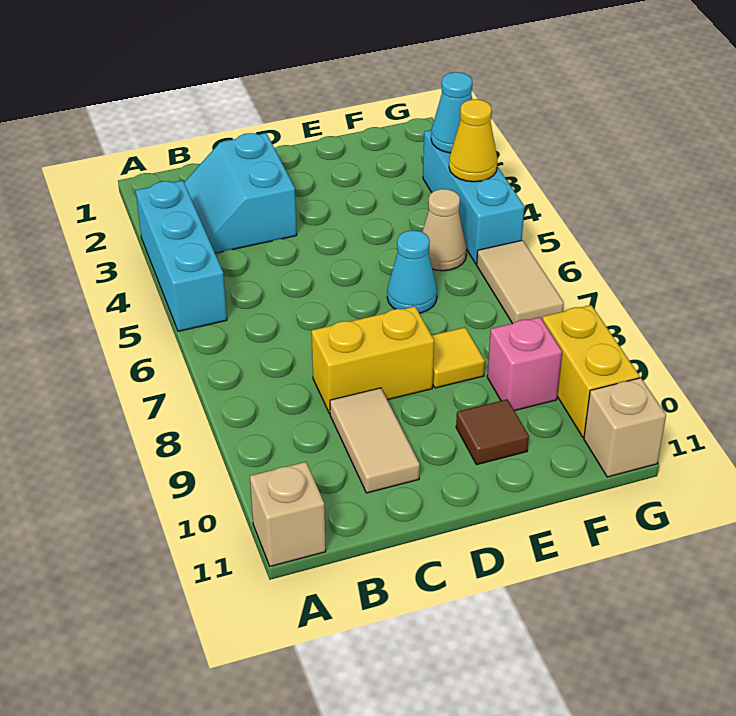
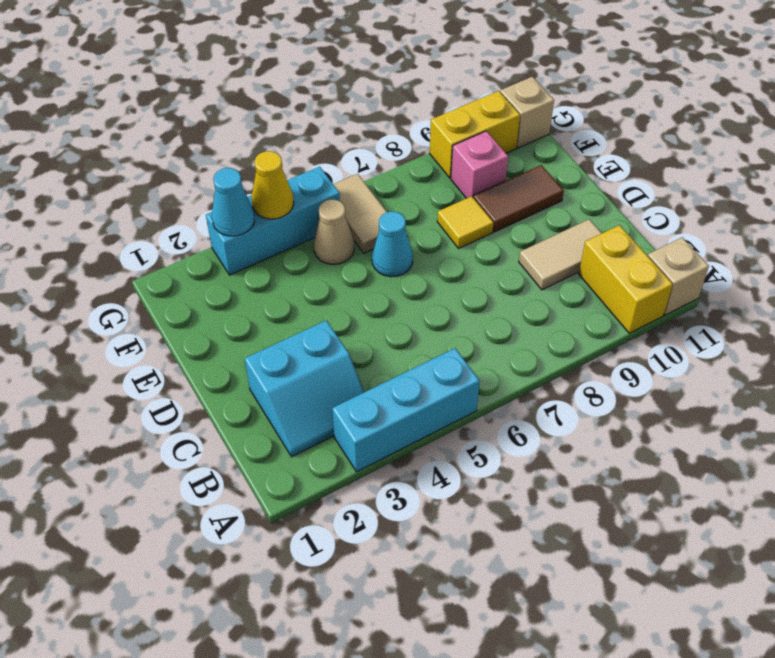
yellow 1x2 brick [312,306,434,414] -> yellow 1x2 brick moved to [579,225,673,333]
brown 1x1 tile [456,399,529,465] -> brown 1x2 tile [473,165,564,232]
tan 1x2 tile [477,240,564,324] -> tan 1x2 tile turned to [333,174,387,253]

